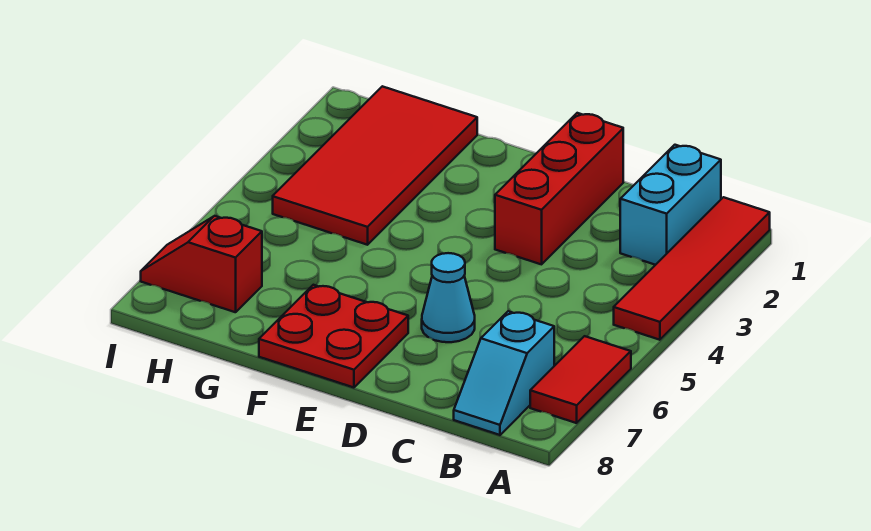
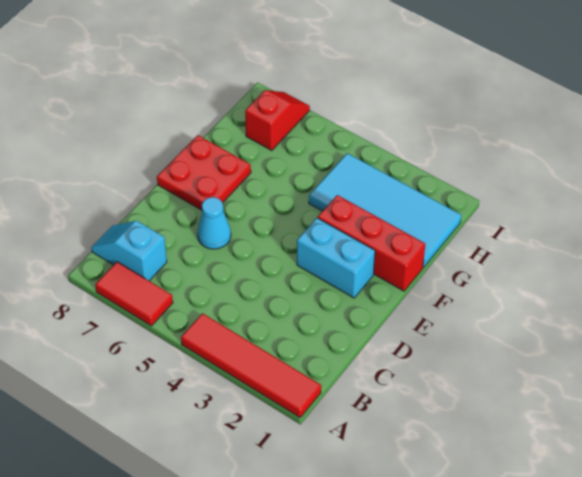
cyan 1x2 brick [620,145,721,265] -> cyan 1x2 brick moved to [297,218,375,298]
red 1x3 brick [495,113,623,264] -> red 1x3 brick moved to [318,195,425,291]
red 2x4 tile [273,86,477,245] -> cyan 2x4 tile [309,153,461,267]

